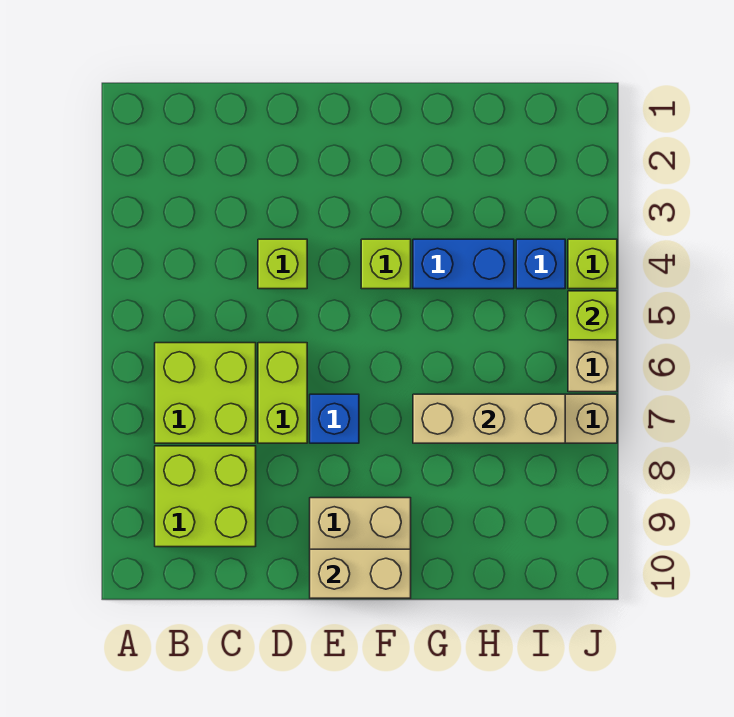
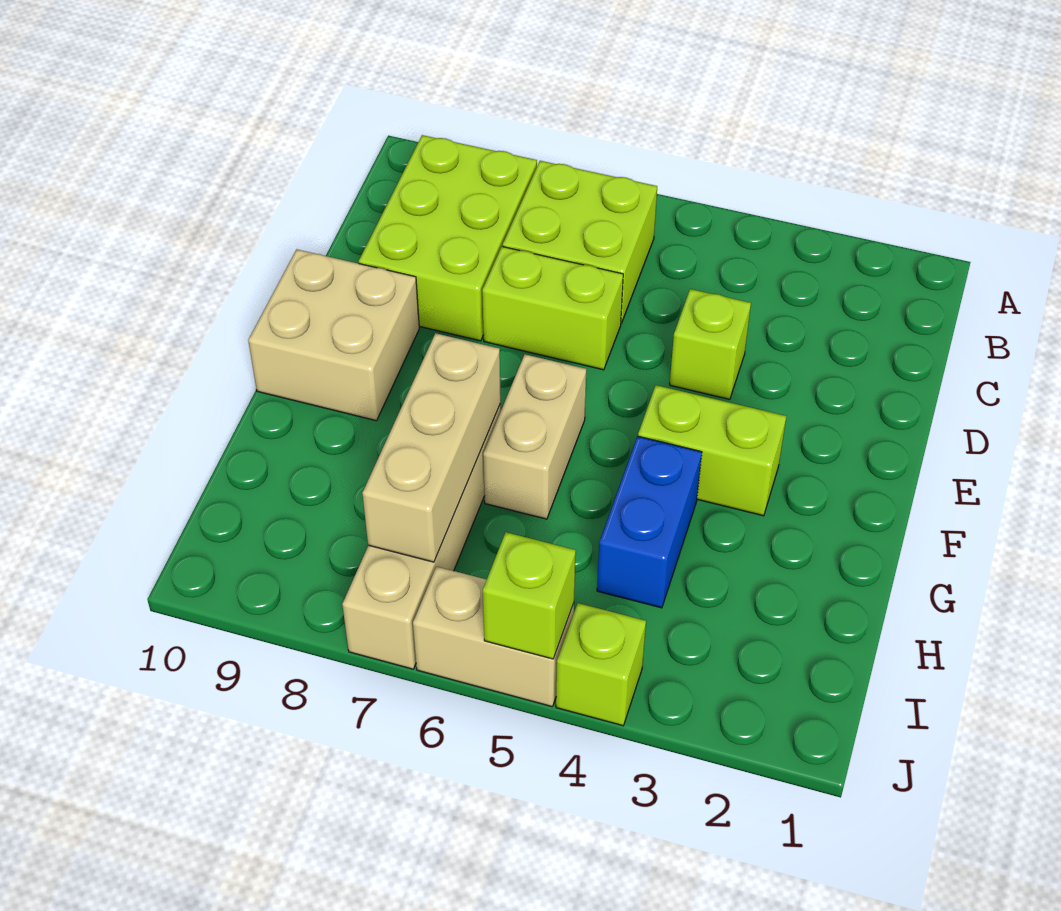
lime 2x2 brick [155,446,256,547] -> lime 2x3 brick [358,135,537,341]
blue 1x1 brick [310,394,359,443] -> none
tan 1x2 brick [310,549,411,598] -> tan 1x2 brick moved to [483,354,586,519]
lime 1x1 brick [361,239,411,289] -> lime 1x2 brick [638,385,786,516]
blue 1x1 brick [516,239,565,289] -> none

